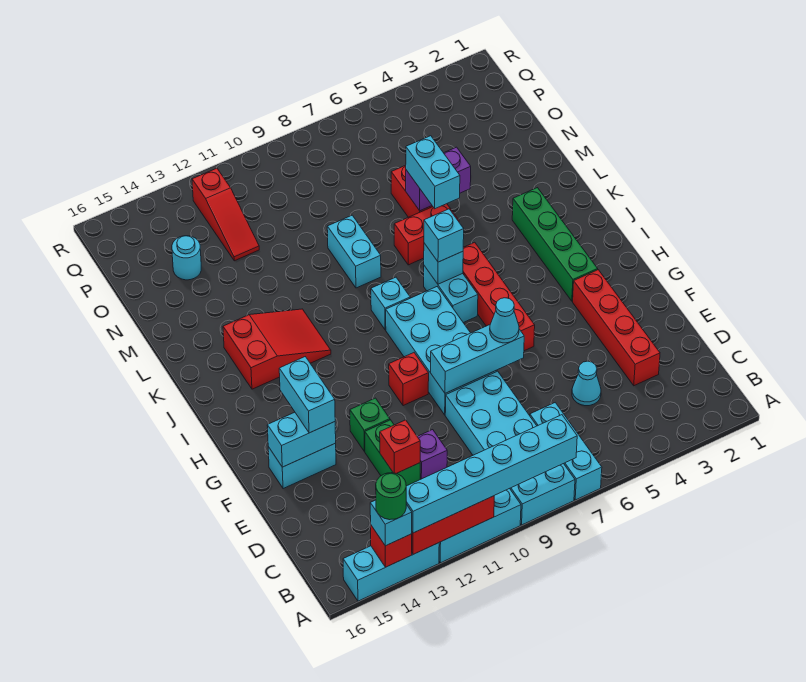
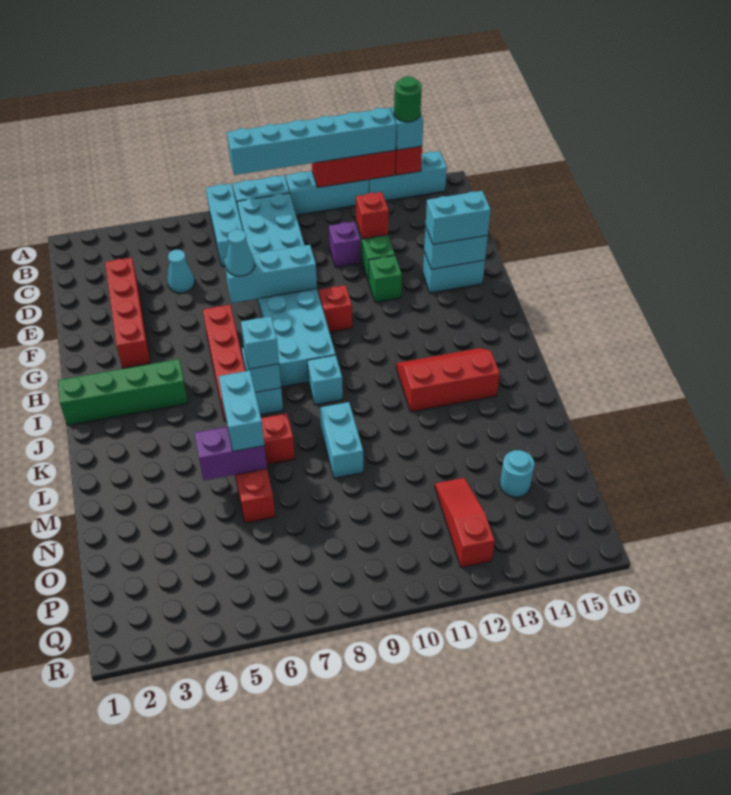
cyan 1x2 brick [279,357,335,433] -> cyan 1x2 brick turned to [426,191,491,244]
green 1x4 brick [512,188,598,301] -> green 1x4 brick turned to [58,359,188,425]
red 2x3 slope [223,309,331,389] -> red 2x3 slope turned to [396,348,500,412]

